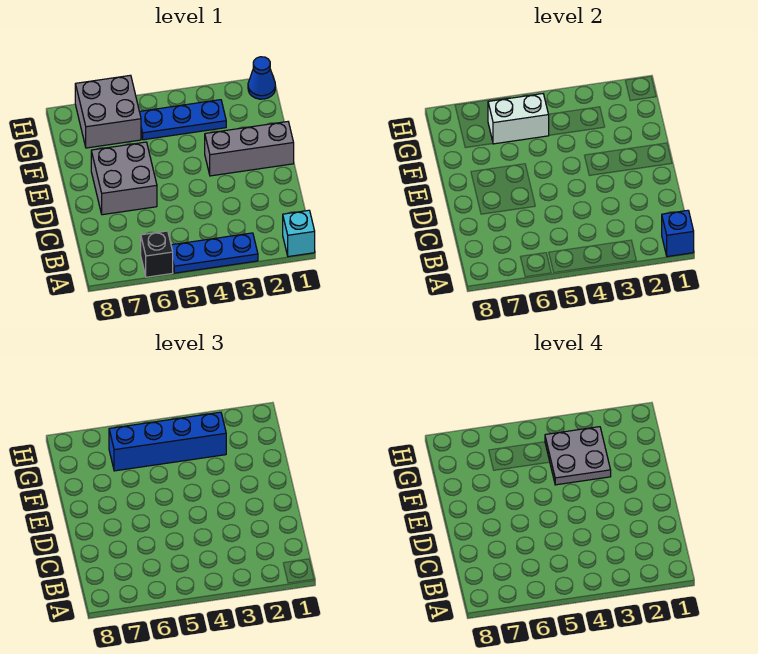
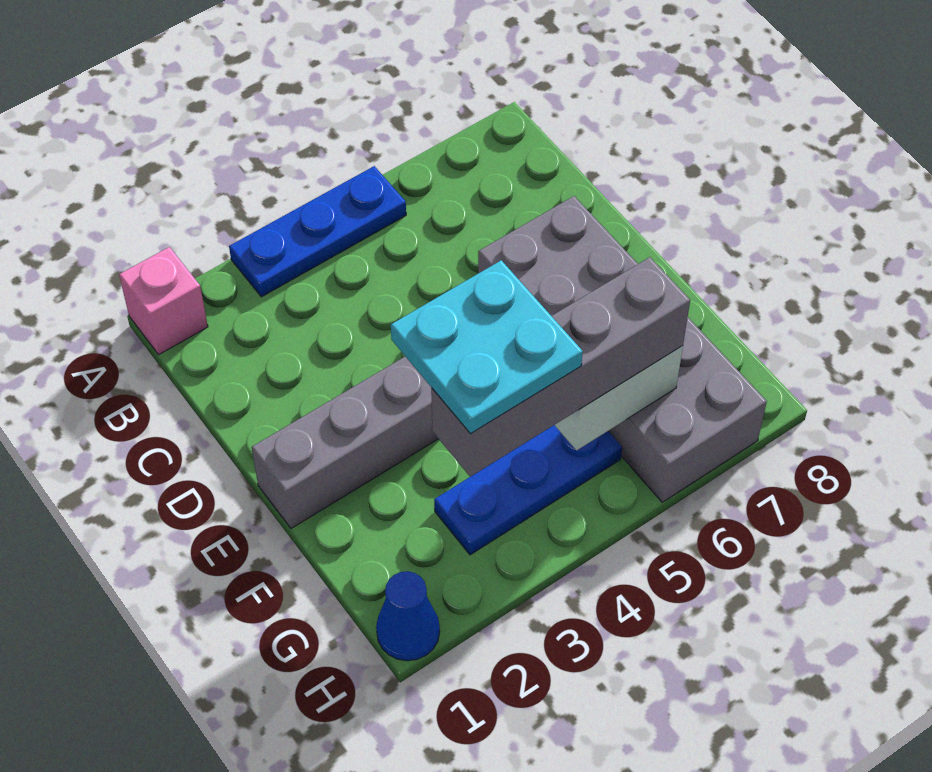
cyan 1x1 brick [283,210,315,257] -> pink 1x1 brick [119,247,208,355]
blue 1x1 brick [662,210,694,257] -> none
black 1x1 brick [141,231,173,277] -> none
grey 2x2 plate [545,427,611,485] -> cyan 2x2 plate [391,260,583,434]
blue 1x4 brick [109,412,226,471] -> grey 1x4 brick [431,257,690,477]

